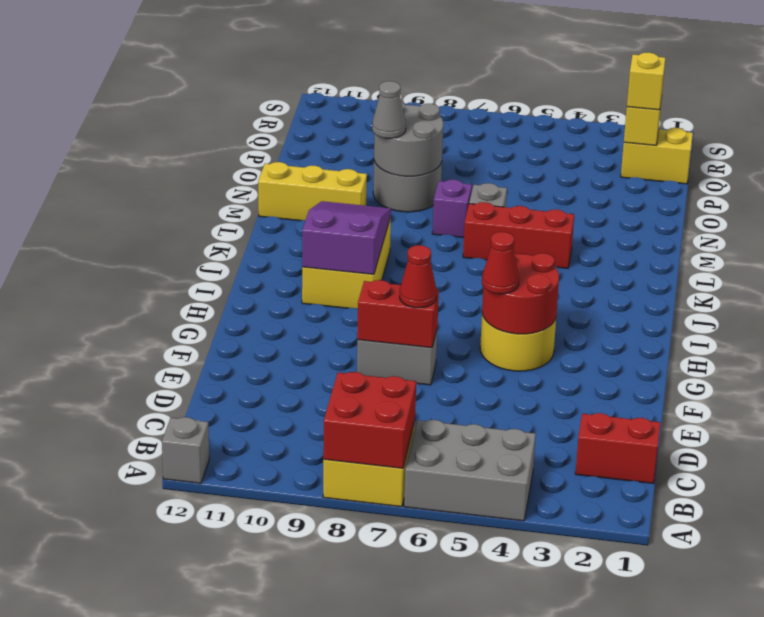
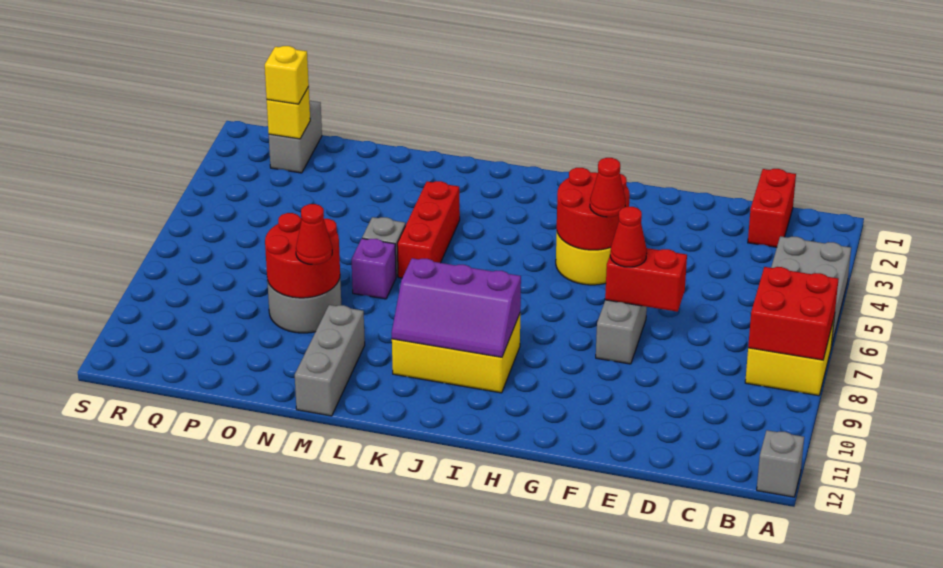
red 1x2 brick [357,280,439,348] -> red 1x2 brick turned to [605,248,687,312]
purple 2x3 slope [302,201,391,274] -> purple 2x3 slope turned to [392,258,521,357]
yellow 1x3 brick [258,162,367,221] -> grey 1x3 brick [295,305,365,416]
grey 2x2 round brick [374,102,443,176] -> red 2x2 round brick [265,213,340,298]
grey 1x1 cone [372,81,406,138] -> red 1x1 cone [296,204,332,265]
yellow 1x2 brick [621,128,693,184] -> grey 1x2 brick [269,101,322,173]

